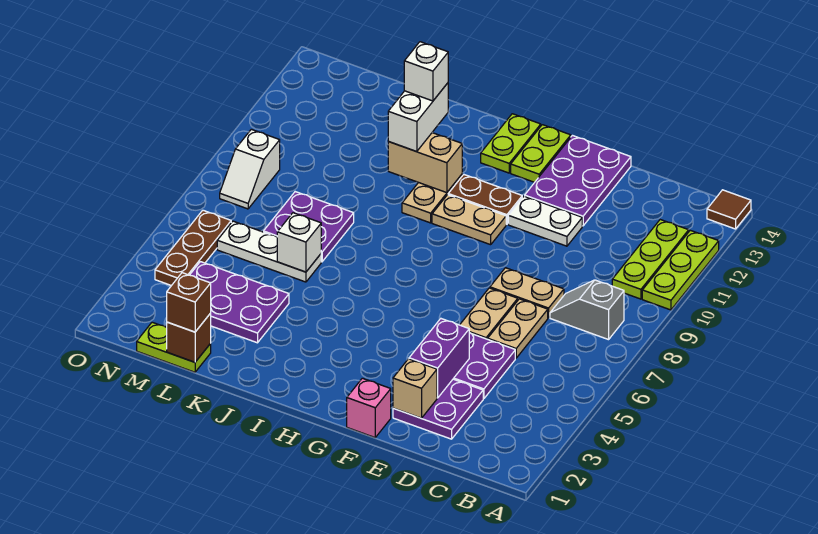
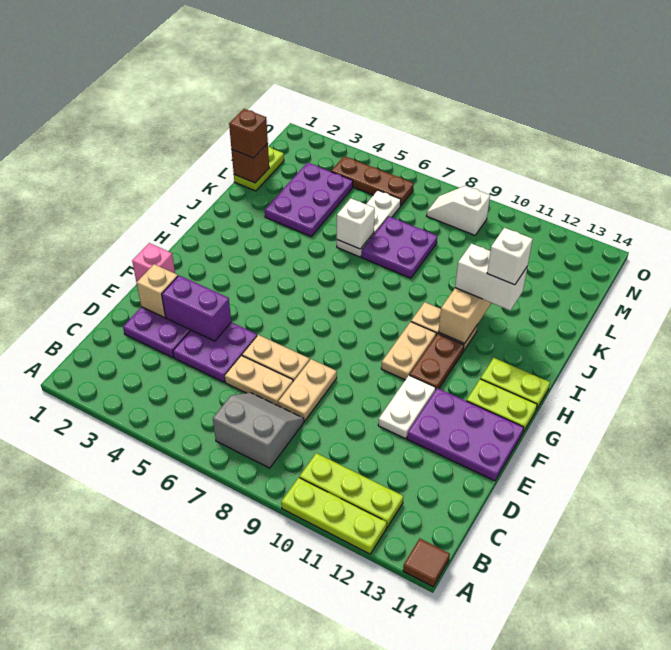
grey 1x2 slope [550,280,624,340] -> grey 2x2 slope [213,393,304,468]

